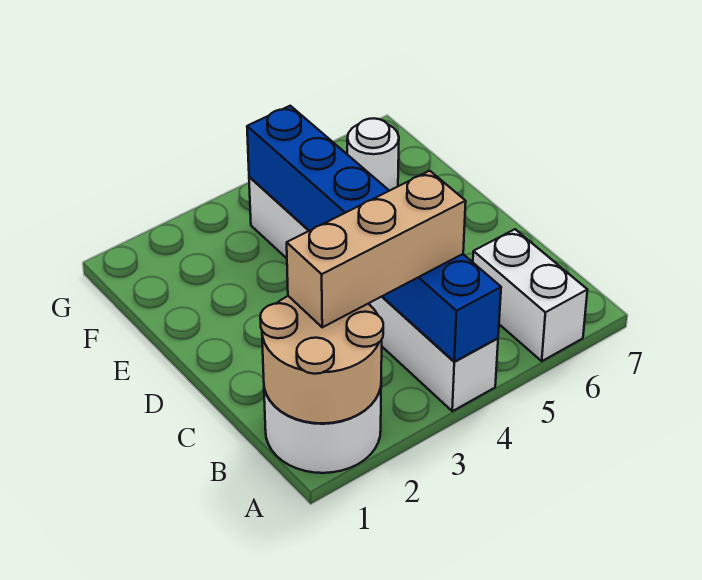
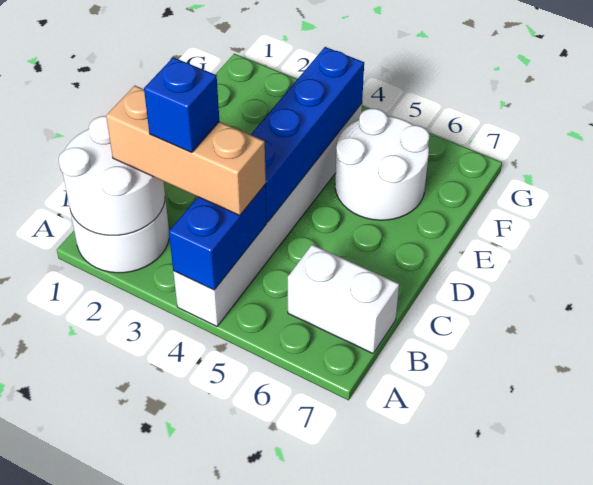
tan 2x2 round brick [260,296,383,423] -> white 2x2 round brick [59,116,165,235]
white 1x2 brick [473,229,587,361] -> white 1x2 brick turned to [288,245,399,353]
none -> blue 1x1 brick [144,57,219,153]
white 1x1 round brick [347,118,399,191] -> white 2x2 round brick [335,109,430,220]

